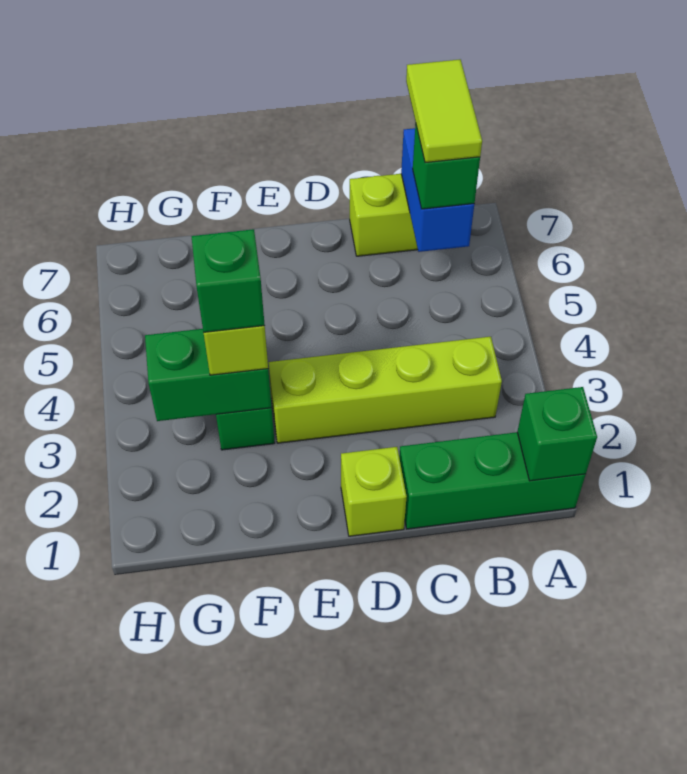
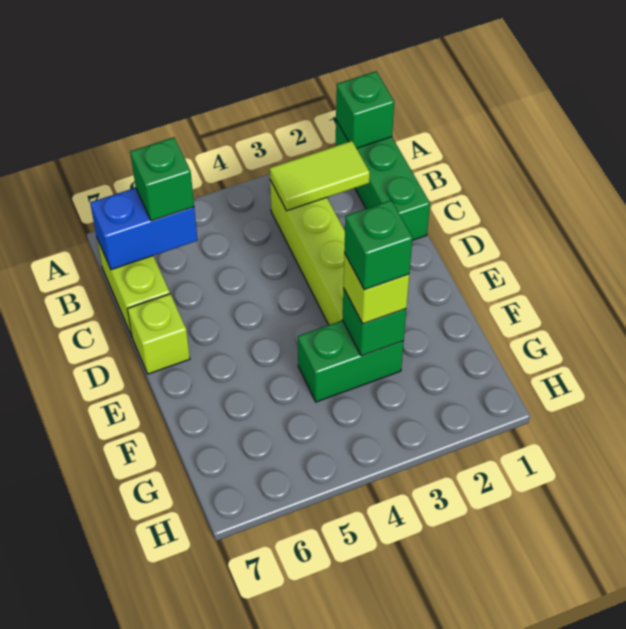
lime 1x2 tile [406,60,482,163] -> lime 1x2 tile moved to [270,141,370,211]
lime 1x1 brick [341,447,407,536] -> lime 1x1 brick moved to [128,294,190,374]
green 1x2 brick [145,329,272,421] -> green 1x1 brick [343,288,406,356]

